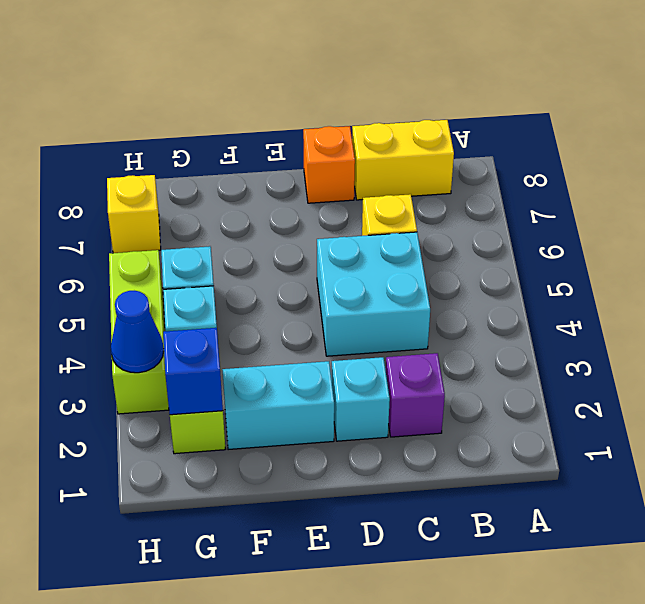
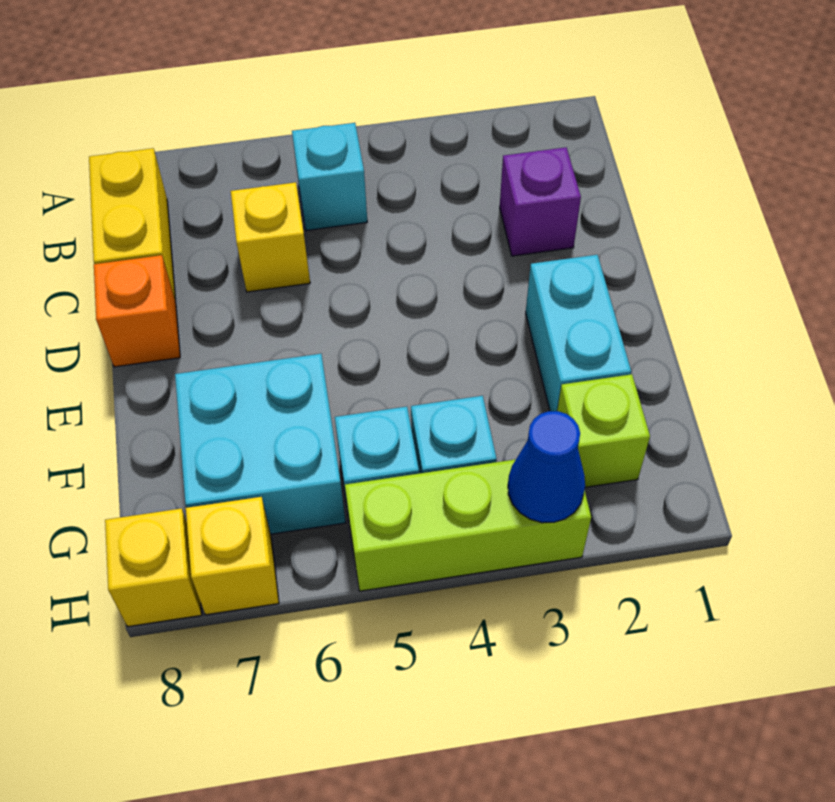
cyan 2x2 brick [317,232,430,356] -> cyan 2x2 brick moved to [175,354,346,534]
cyan 1x1 brick [332,357,390,441] -> cyan 1x1 brick moved to [292,123,367,231]
blue 1x1 brick [163,328,223,415] -> none
none -> yellow 1x1 brick [105,508,202,627]

